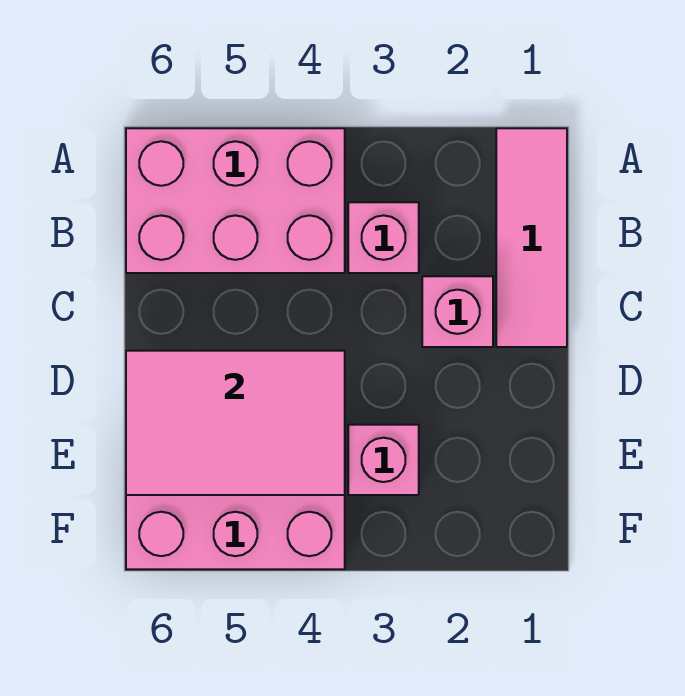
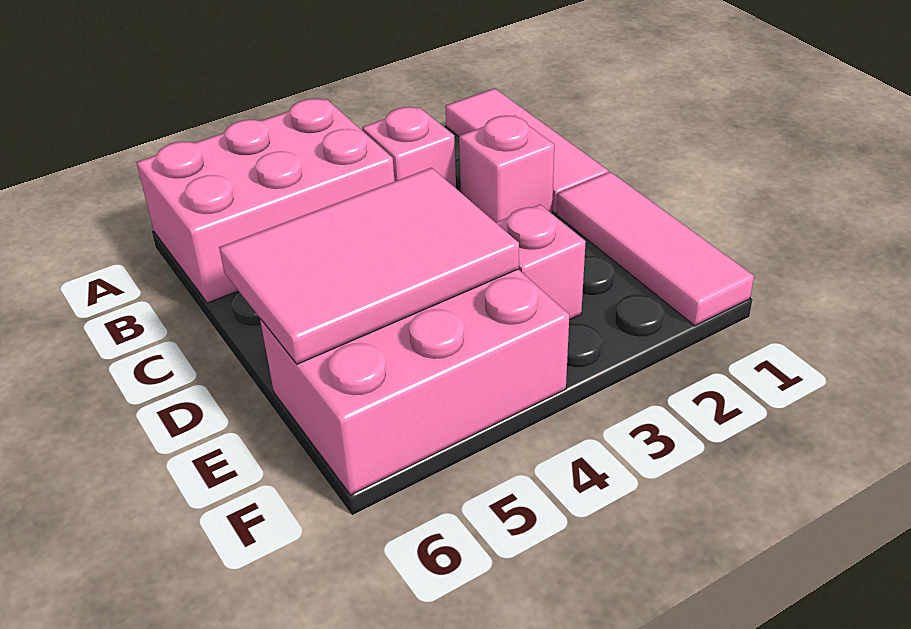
none -> pink 1x3 tile [557,172,754,326]

